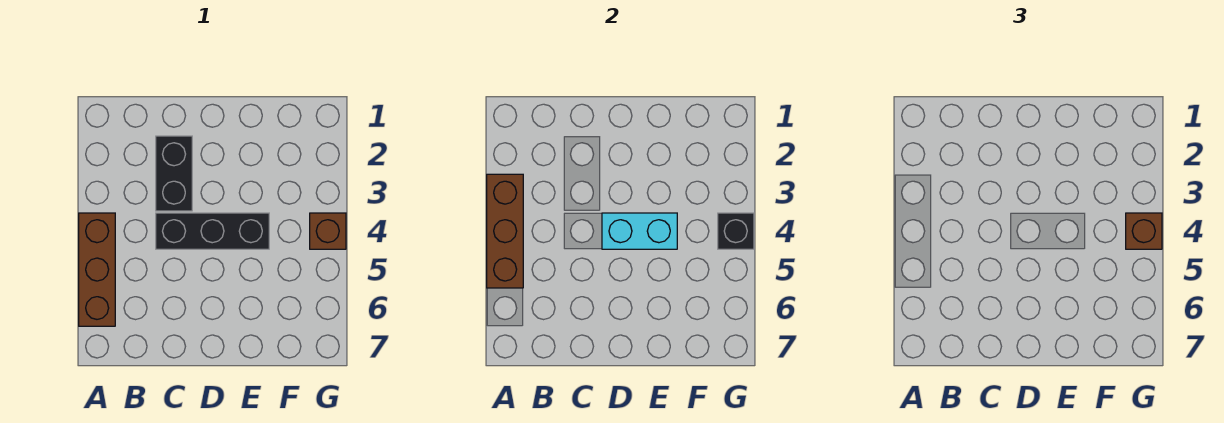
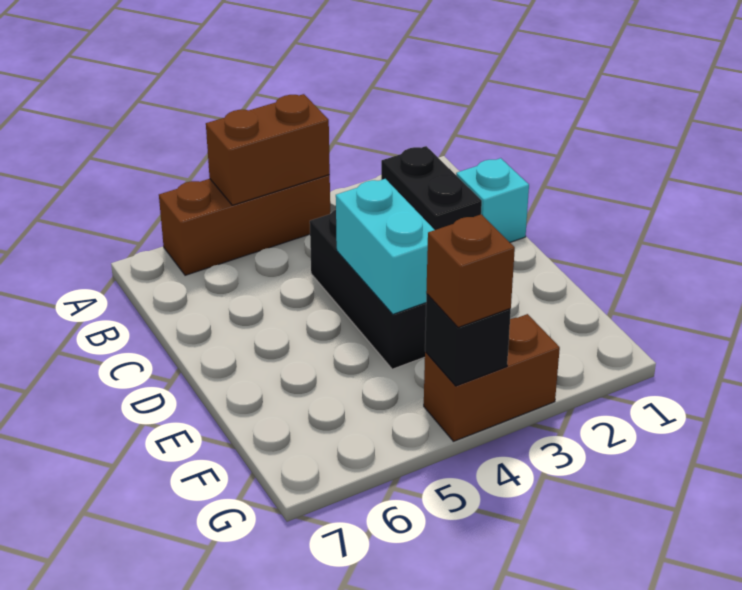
brown 1x3 brick [487,174,523,288] -> brown 1x2 brick [206,94,330,205]
none -> cyan 1x1 brick [456,158,529,242]
black 1x2 brick [156,136,192,211] -> black 1x2 brick turned to [381,146,482,230]
brown 1x1 brick [310,213,346,249] -> brown 1x2 brick [424,314,560,441]

